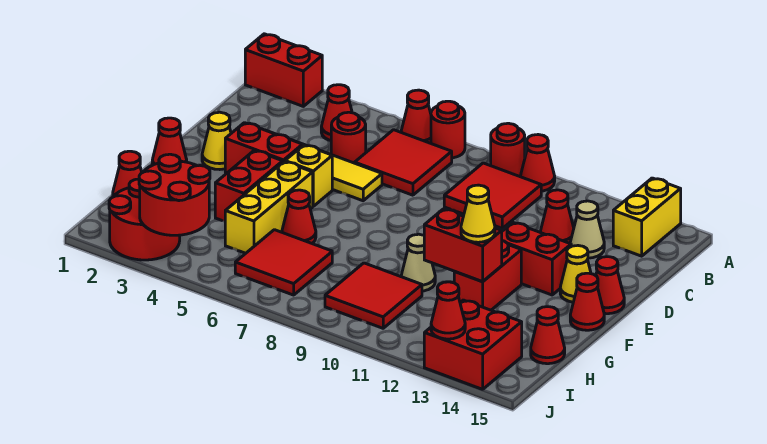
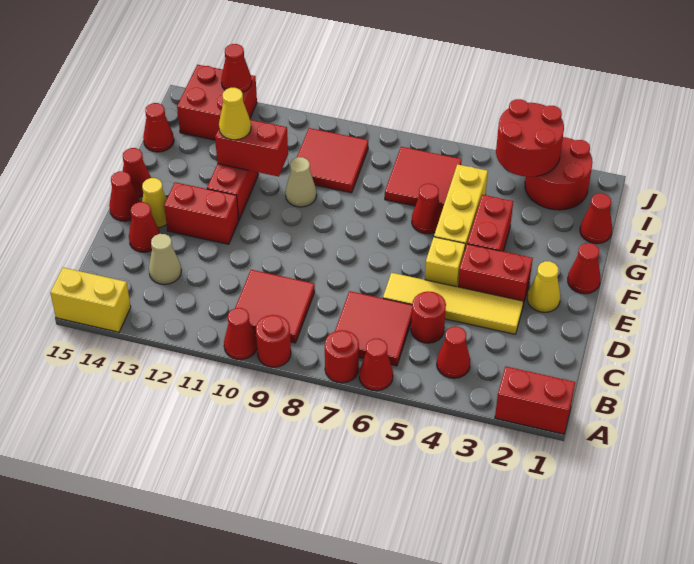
yellow 1x2 brick [613,178,681,256] -> yellow 1x2 brick turned to [50,268,131,332]
red 1x1 cone [540,190,574,243] -> red 1x1 cone moved to [129,202,160,252]

